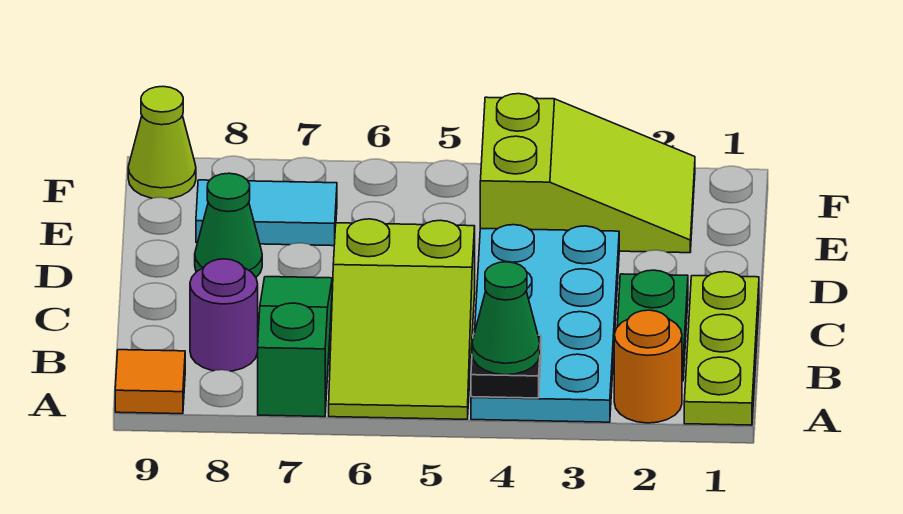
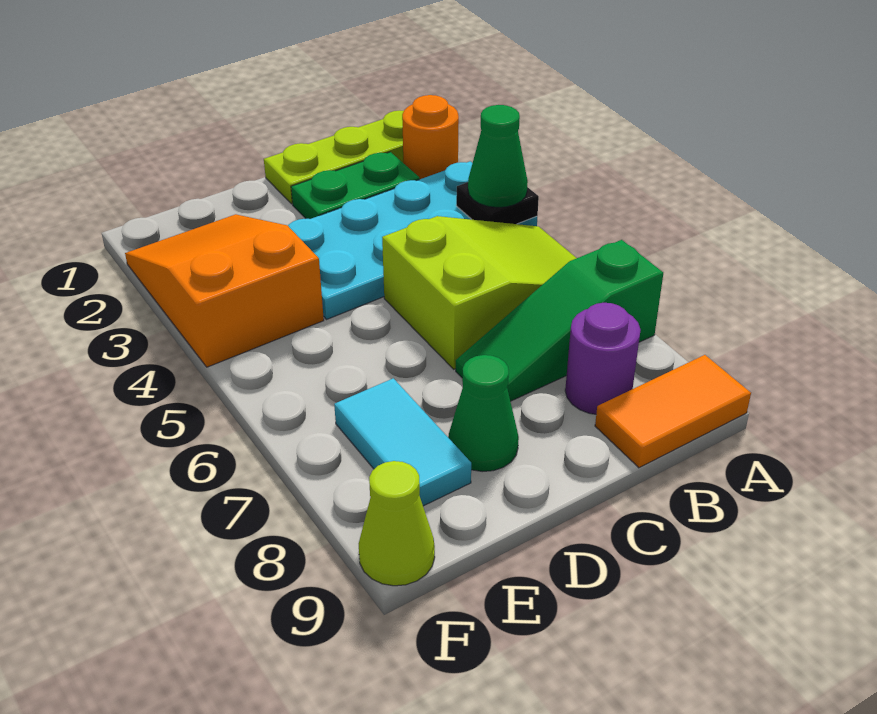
orange 1x1 tile [115,350,185,414] -> orange 1x2 tile [595,355,751,468]
lime 2x3 slope [480,94,695,253] -> orange 2x3 slope [125,214,324,367]

